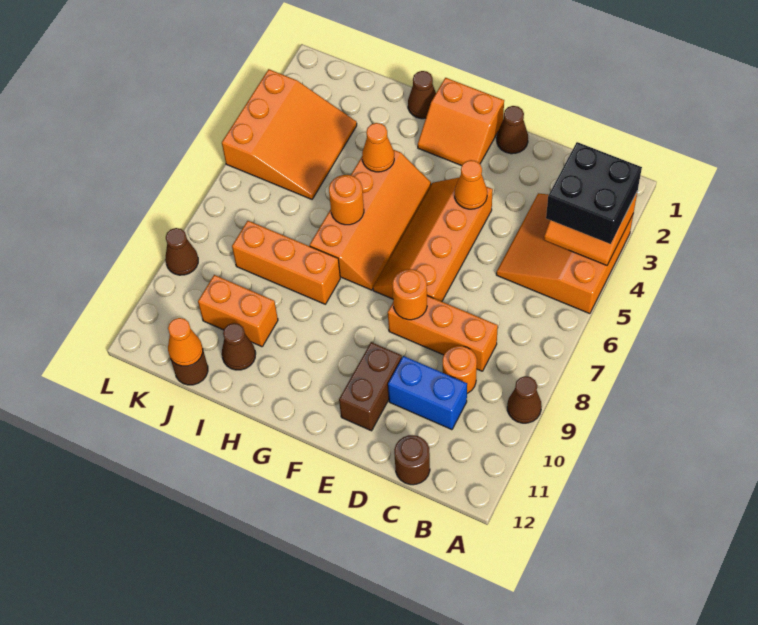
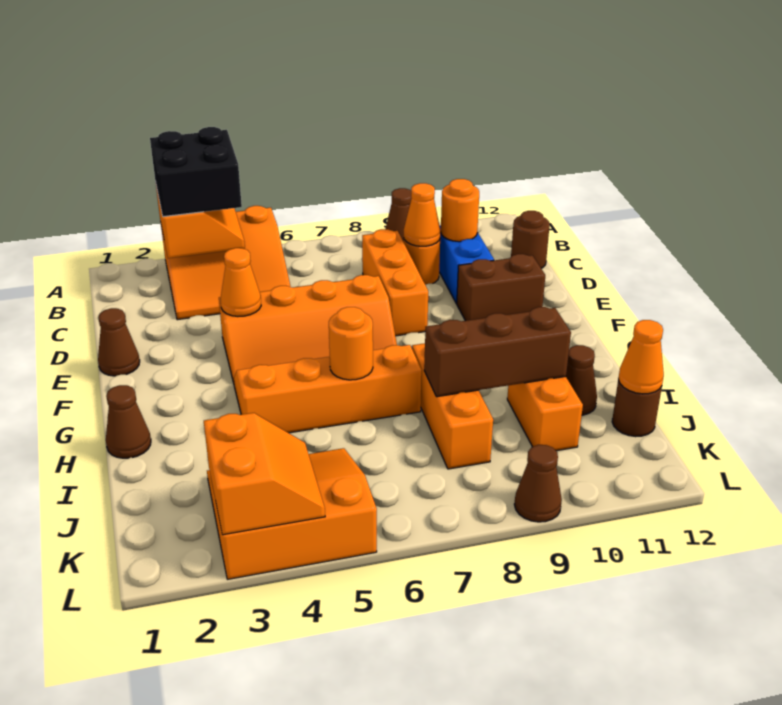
orange 1x1 round brick [392,269,427,320] -> orange 1x1 round brick moved to [441,179,479,242]
orange 2x2 slope [418,78,504,166] -> orange 2x2 slope moved to [204,413,325,535]
orange 1x1 cone [362,123,394,172] -> orange 1x1 cone moved to [404,183,441,246]
none -> brown 1x3 brick [424,307,571,397]

